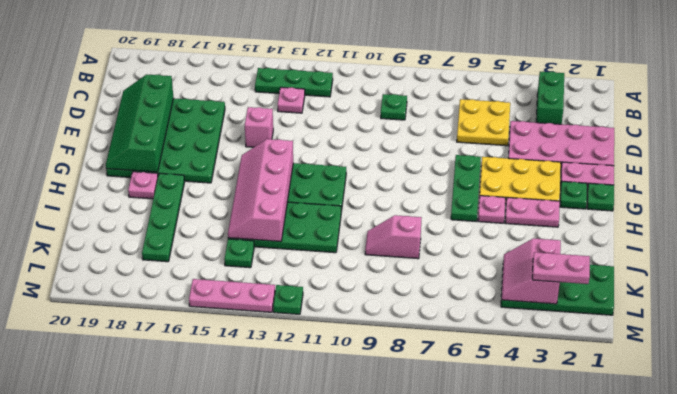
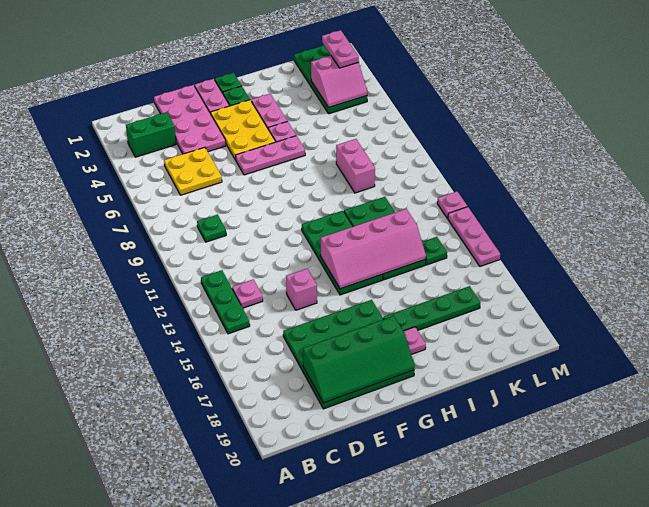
green 1x3 plate [451,155,481,221] -> pink 1x3 plate [236,136,305,175]
pink 1x2 slope [365,215,421,259] -> pink 1x2 brick [336,139,375,193]
green 1x1 plate [273,285,303,314] -> pink 1x1 plate [437,191,467,218]

